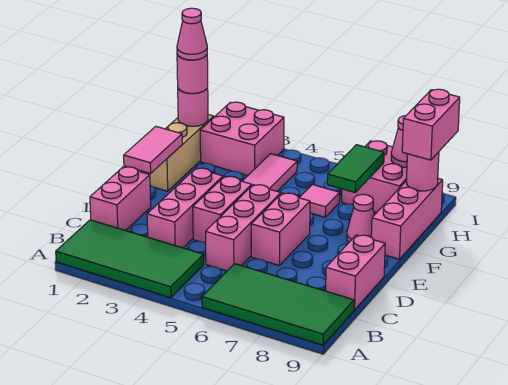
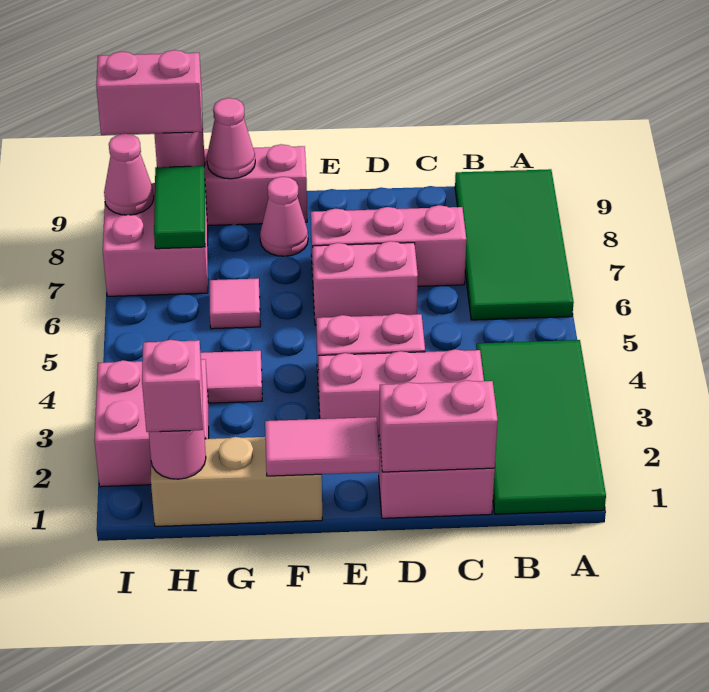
pink 1x3 brick [206,185,281,271] -> pink 1x3 brick moved to [311,205,466,286]
pink 1x2 brick [326,235,385,310] -> pink 1x2 brick moved to [379,380,498,472]
green 1x2 tile [327,145,384,192] -> green 1x2 tile turned to [154,166,205,249]
pink 1x1 round brick [177,55,208,93] -> pink 1x1 brick [142,340,203,432]
pink 1x1 cone [177,8,207,60] -> pink 1x1 cone moved to [207,98,255,179]

